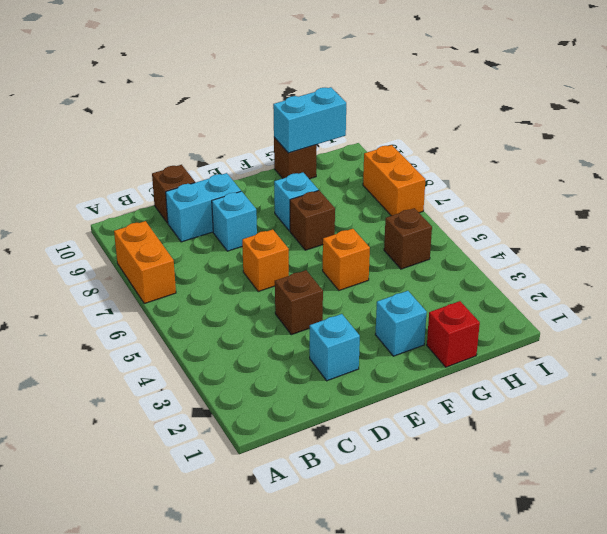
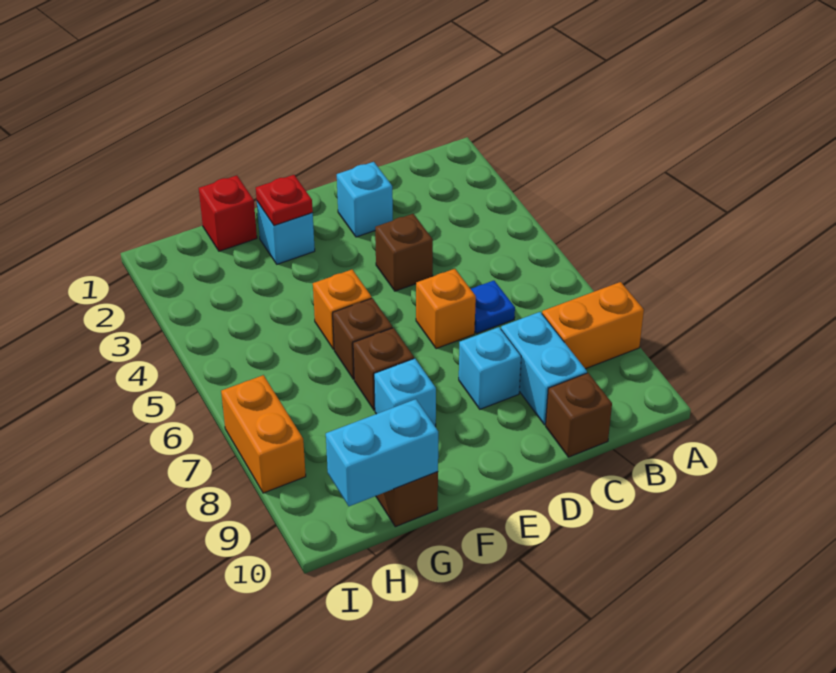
orange 1x2 brick [114,221,176,304] -> orange 1x2 brick turned to [542,282,644,369]
none -> blue 1x1 plate [471,281,515,334]
cyan 1x2 brick [166,173,241,242] -> cyan 1x2 brick turned to [501,312,587,425]
none -> red 1x1 plate [256,175,313,225]
brown 1x1 brick [384,208,432,269] -> brown 1x1 brick moved to [333,298,393,379]

